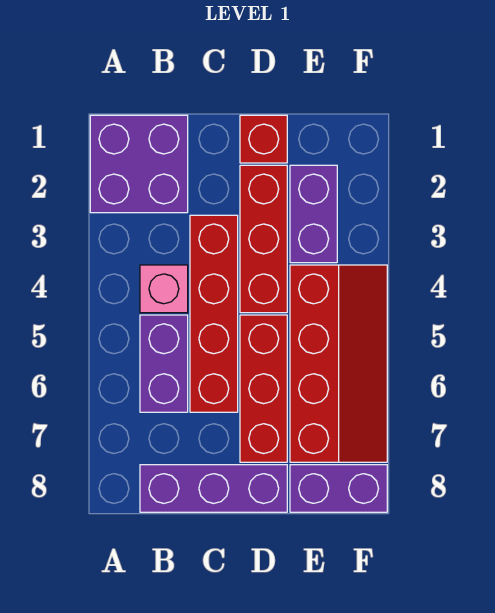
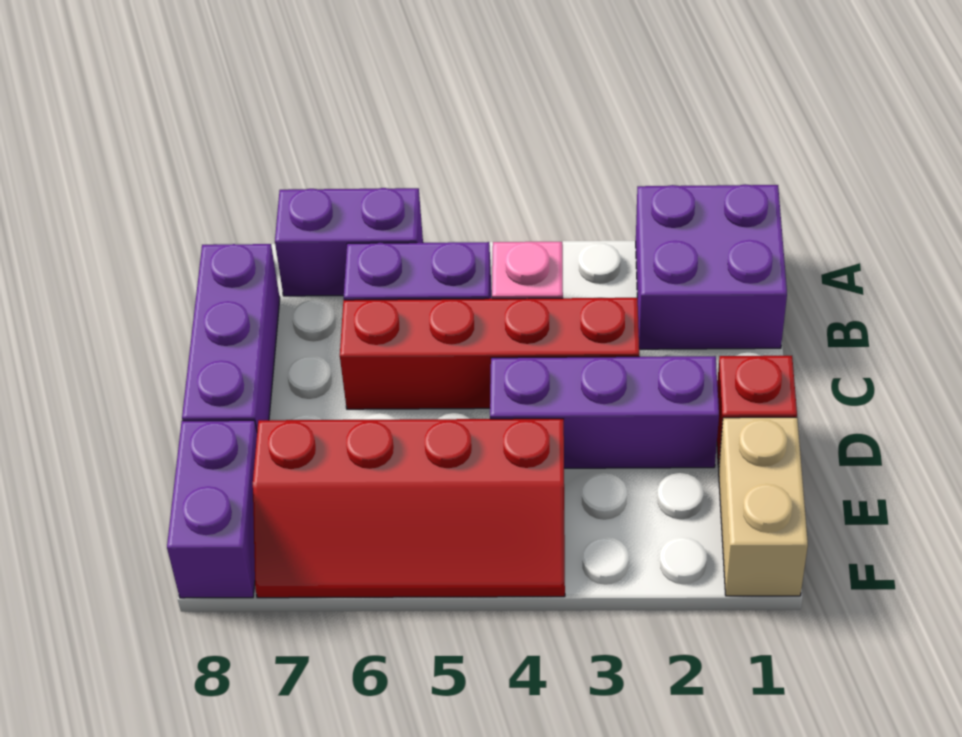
red 1x3 brick [240,165,287,313] -> purple 1x3 brick [490,356,719,468]
red 1x3 brick [240,315,287,462] -> none
none -> tan 1x2 brick [719,417,808,596]
purple 1x2 brick [290,165,337,263] -> purple 1x2 brick moved to [275,188,423,296]

